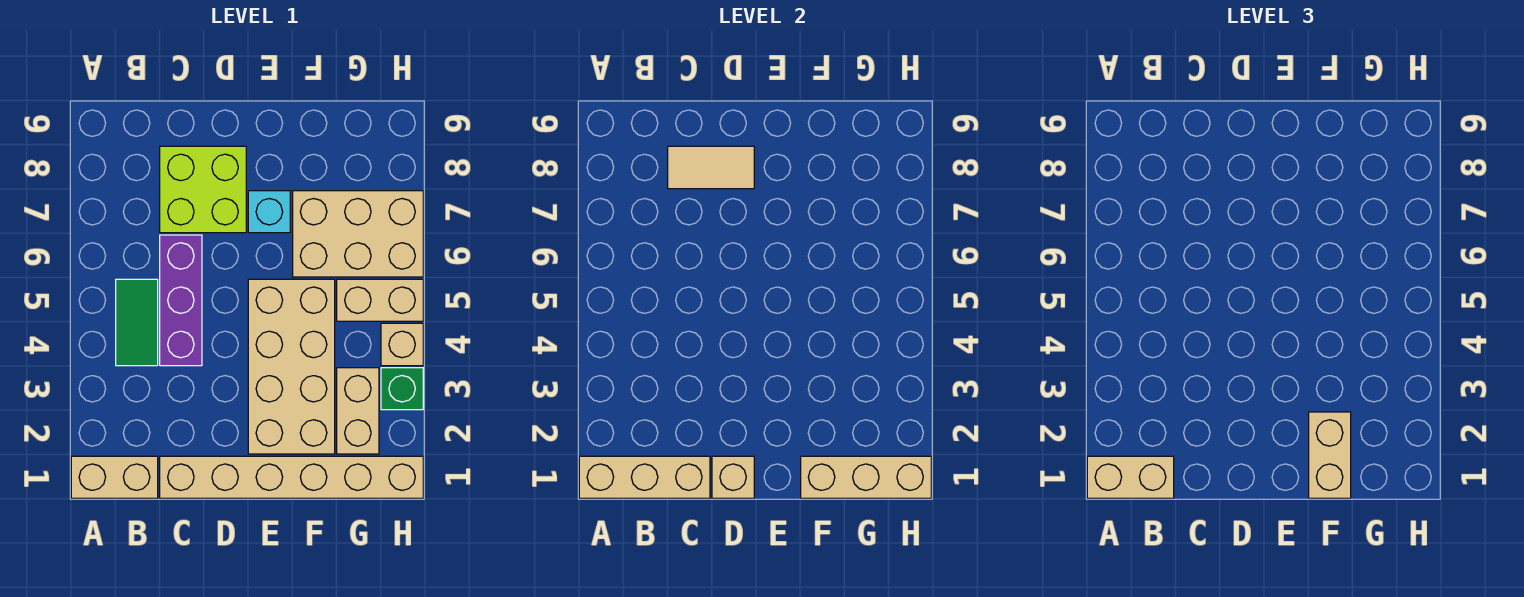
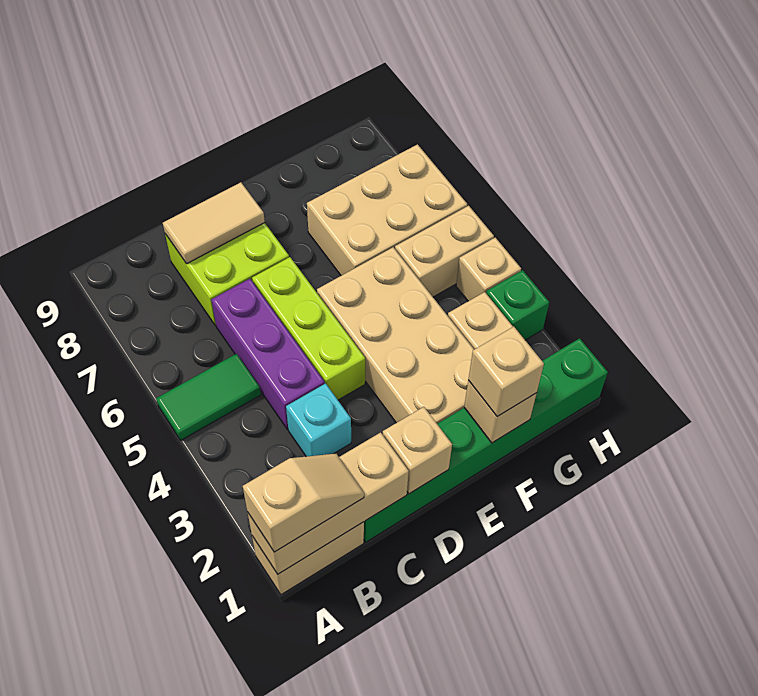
tan 1x2 brick [1087,456,1174,498] -> tan 1x2 slope [243,454,364,552]
green 1x2 tile [116,279,158,366] -> green 1x2 tile turned to [156,354,261,440]
tan 1x6 brick [160,456,423,498] -> green 1x6 brick [364,338,608,542]
none -> lime 1x3 brick [252,257,365,400]
cyan 1x1 brick [248,191,290,233] -> cyan 1x1 brick moved to [286,383,351,457]
tan 1x3 brick [801,456,931,498] -> tan 1x1 brick [464,381,537,443]
tan 1x2 brick [1309,412,1351,498] -> tan 1x1 brick [468,327,544,416]

